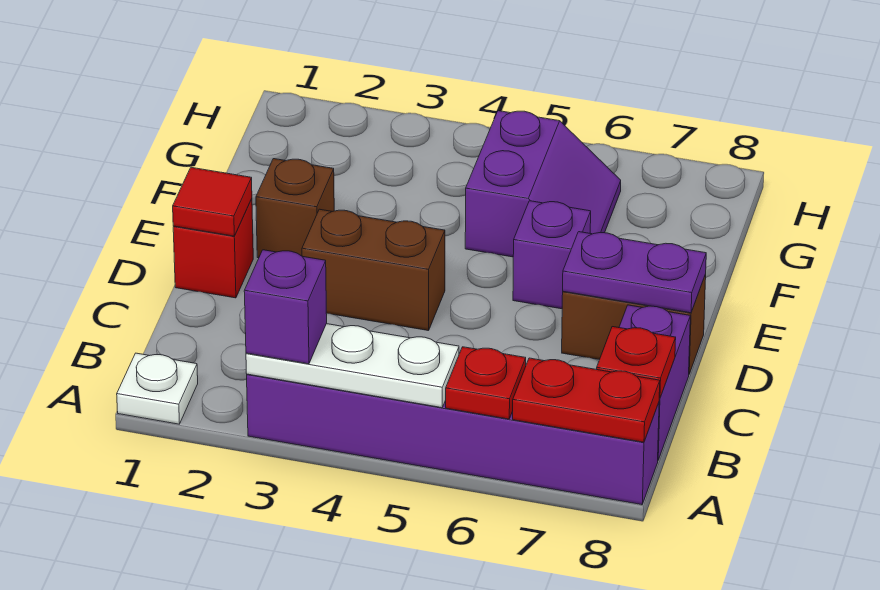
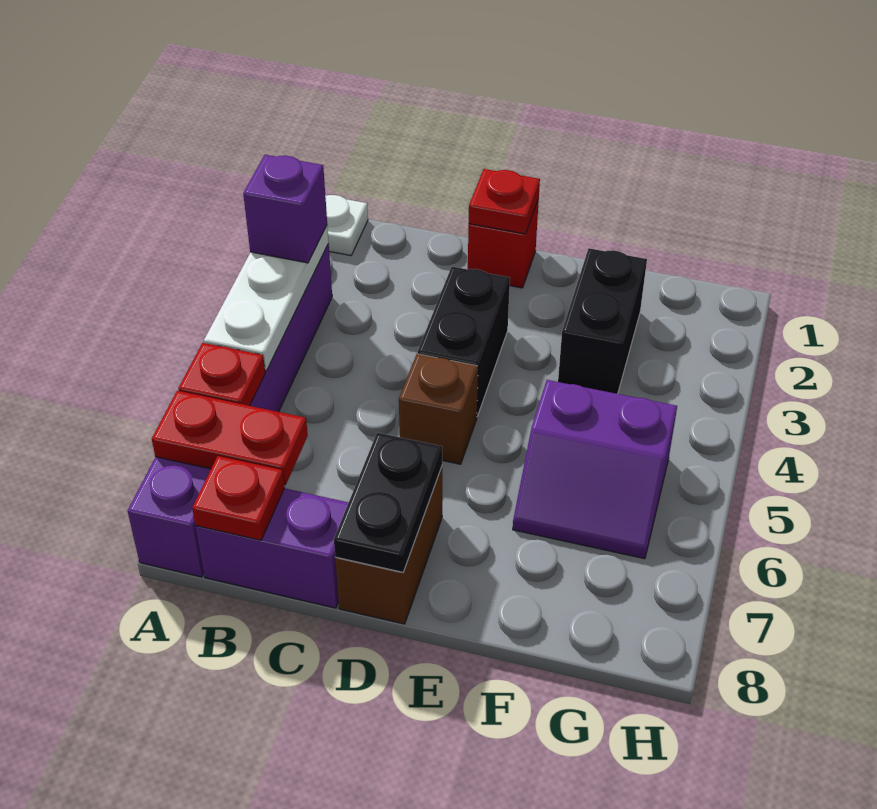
red 1x2 plate [513,358,660,442] -> red 1x2 plate turned to [152,391,308,485]
red 1x1 tile [173,167,252,236] -> red 1x1 plate [469,169,540,234]
brown 1x2 brick [302,209,445,331] -> black 1x2 brick [418,267,510,416]
purple 1x2 plate [563,232,706,313] -> black 1x2 plate [334,433,442,572]
brown 1x1 brick [256,159,334,258] -> brown 1x1 brick moved to [399,354,478,464]
purple 1x1 brick [513,201,591,309] -> none
none -> black 1x2 brick [558,248,647,394]

